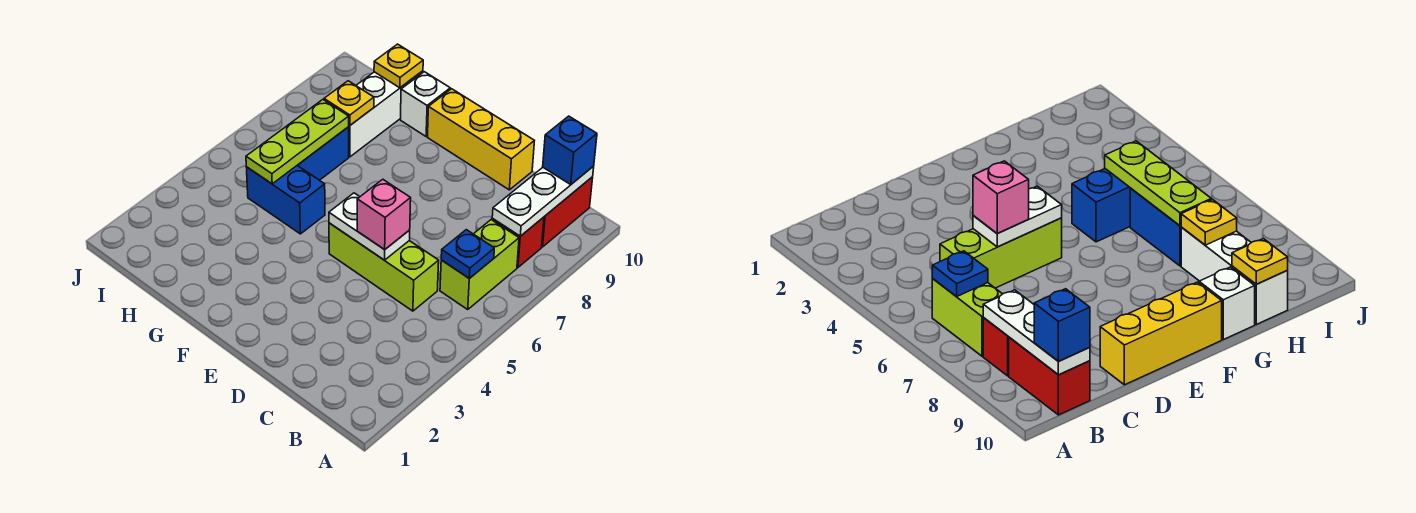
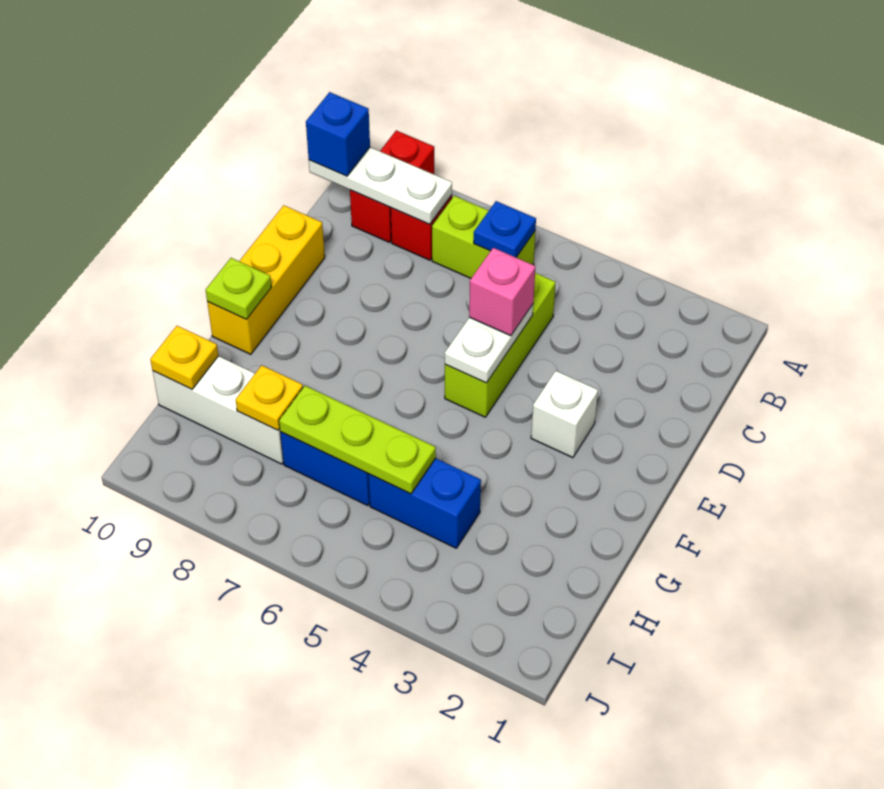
red 1x2 brick [542,177,593,247] -> red 1x2 brick turned to [350,130,434,242]
none -> lime 1x1 plate [206,258,271,319]
blue 1x2 brick [246,166,325,234] -> blue 1x2 brick turned to [368,458,481,548]
white 1x1 brick [401,72,450,136] -> white 1x1 brick moved to [531,371,598,458]

